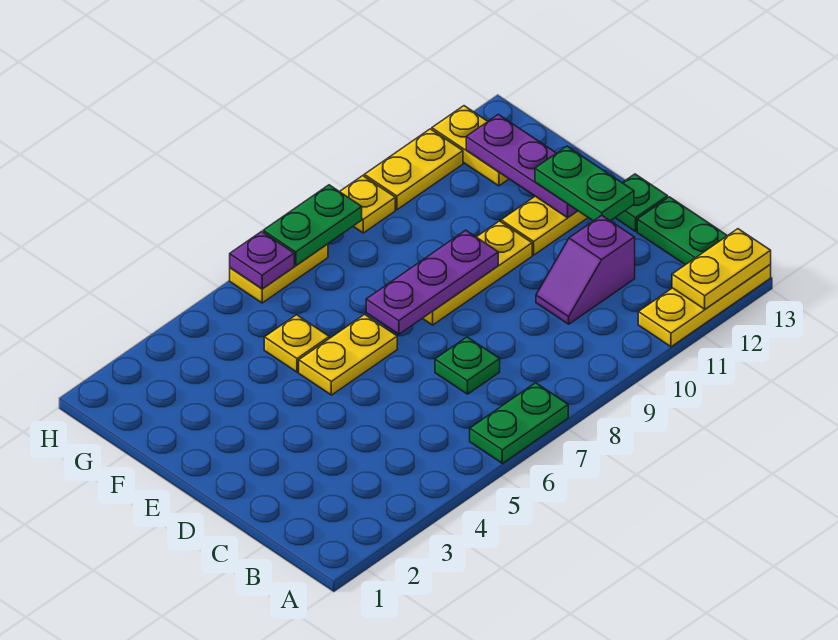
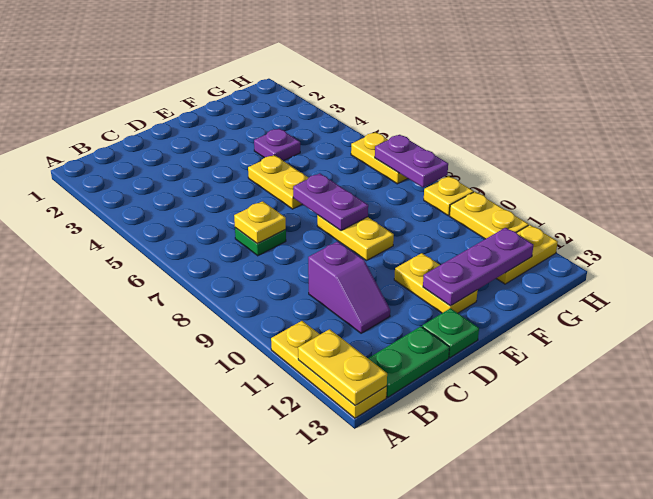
green 1x2 plate [470,383,568,463] -> none
purple 1x2 slope [536,215,635,324] -> purple 1x2 slope turned to [308,241,390,333]
green 1x2 plate [535,146,634,221] -> none
purple 1x3 plate [366,230,498,334] -> purple 1x2 plate [293,173,368,231]
yellow 1x3 plate [423,221,532,325] -> yellow 1x2 plate [317,215,394,260]
yellow 1x1 plate [264,315,329,372] -> yellow 1x1 plate moved to [234,201,286,243]
purple 1x1 plate [230,232,294,289] -> purple 1x1 plate moved to [254,129,300,161]
green 1x2 plate [263,185,362,265] -> purple 1x2 plate [375,135,448,187]

